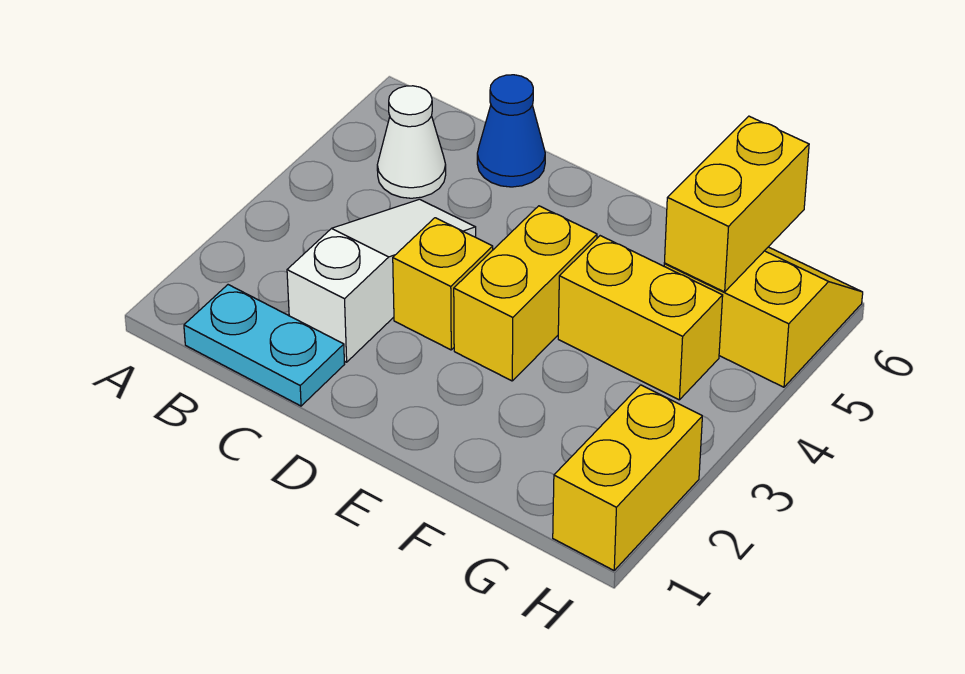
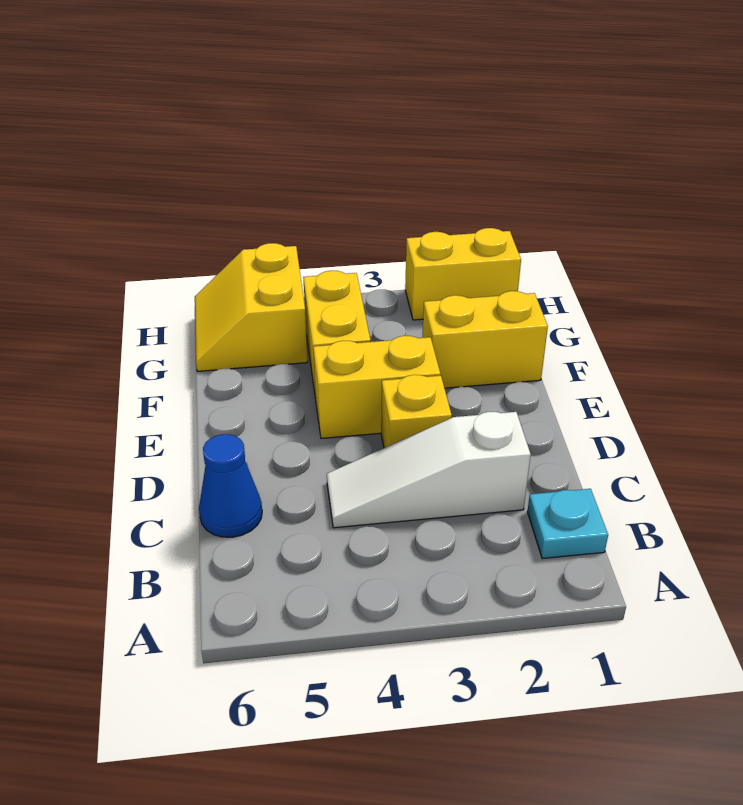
cyan 1x2 plate [184,285,345,406] -> cyan 1x1 plate [527,489,608,559]
white 1x1 cone [377,86,446,198] -> none
yellow 1x2 brick [664,116,809,292] -> yellow 1x2 brick moved to [423,291,548,388]

